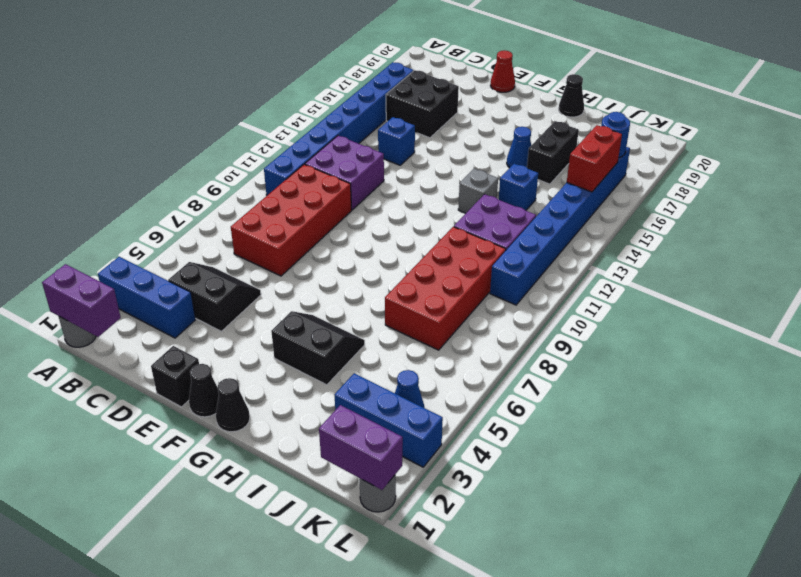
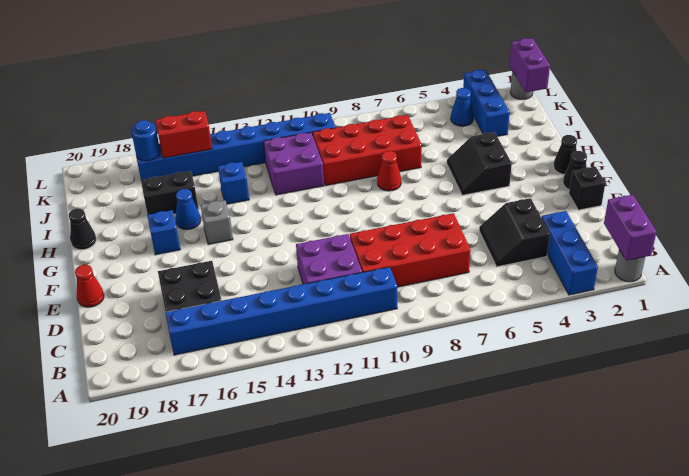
blue 1x1 brick [378,117,415,165] -> blue 1x1 brick moved to [147,210,180,255]
none -> red 1x1 cone [377,151,401,191]
grey 1x1 brick [458,169,498,213] -> grey 1x1 brick moved to [201,200,233,245]

